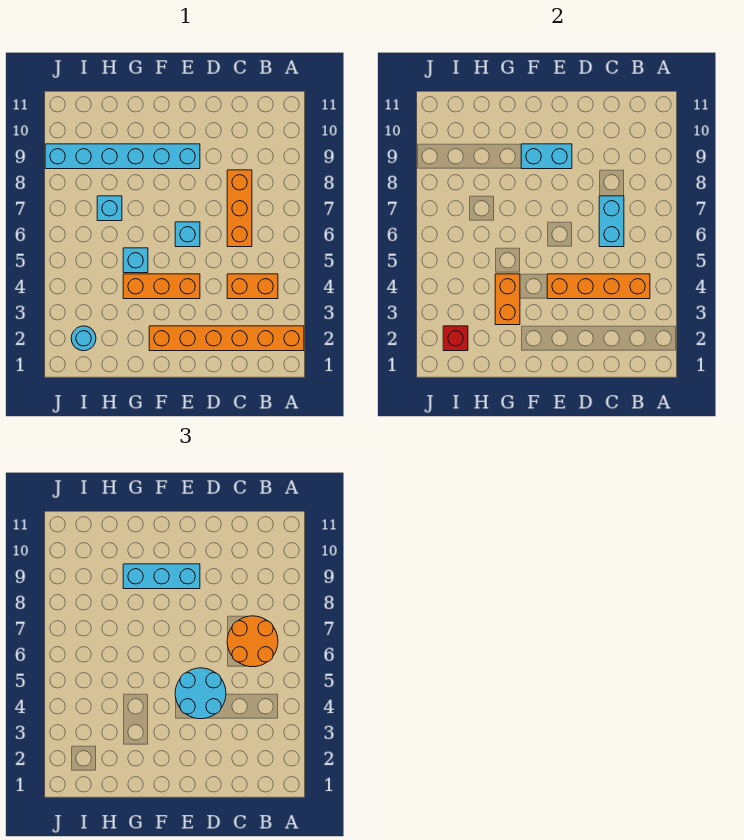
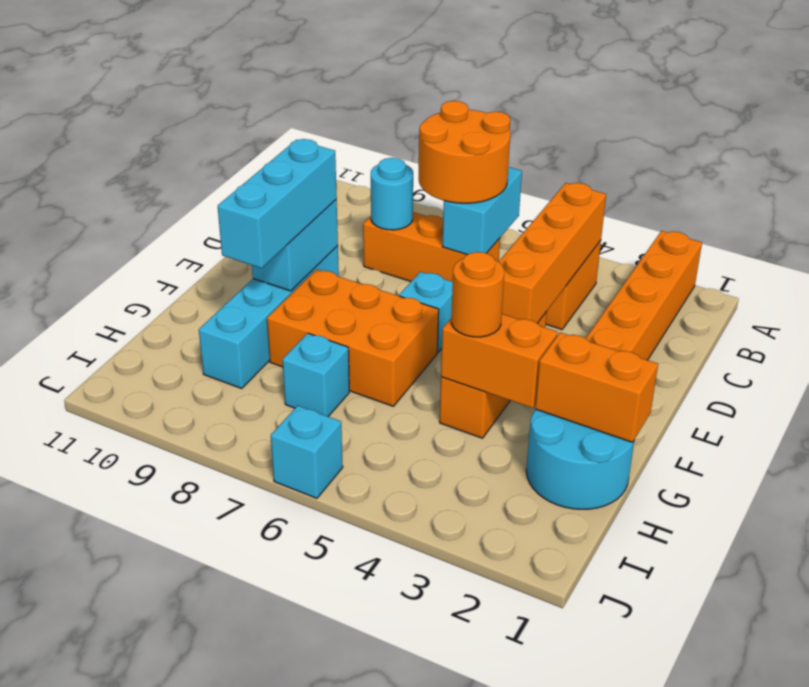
cyan 1x2 brick [599,196,624,247] -> cyan 1x2 brick turned to [443,167,522,255]
cyan 2x2 round brick [175,668,226,719] -> cyan 2x2 round brick moved to [526,409,634,509]
cyan 1x6 brick [45,144,200,169] -> cyan 1x4 brick [199,246,339,389]
none -> orange 2x3 brick [267,269,439,406]
none -> orange 1x2 brick [535,333,658,442]
none -> orange 1x1 round brick [451,252,504,337]
cyan 1x1 brick [123,248,148,273] -> cyan 1x1 brick moved to [271,406,343,498]
cyan 1x1 round brick [71,326,96,351] -> cyan 1x1 round brick moved to [371,158,413,230]
red 1x1 brick [443,326,468,351] -> none

